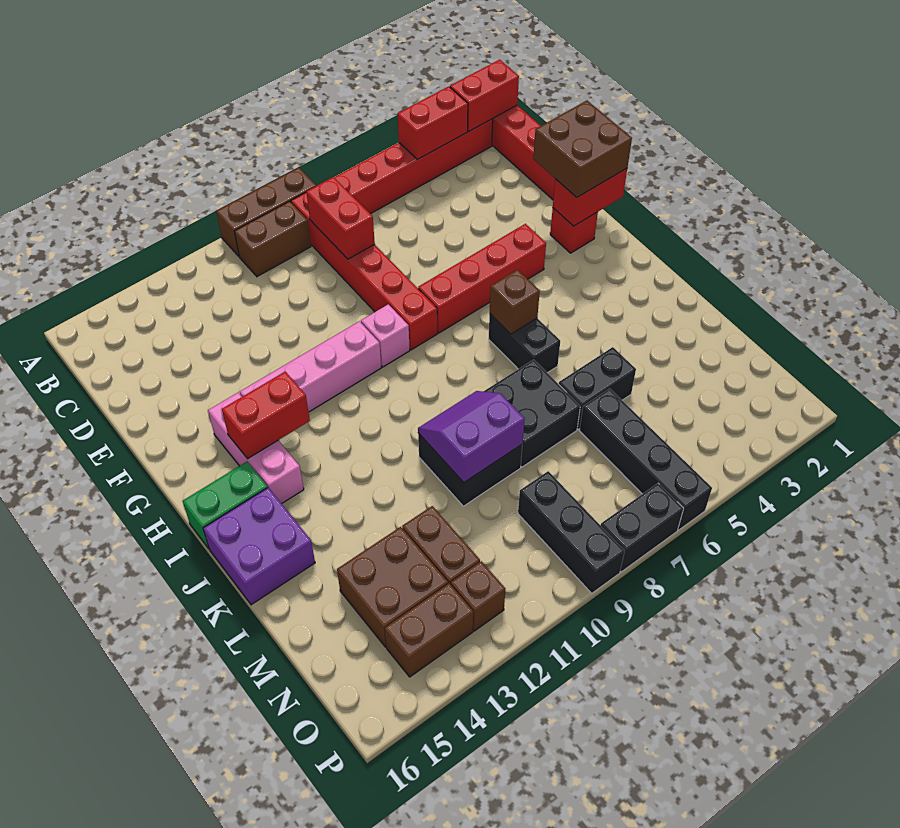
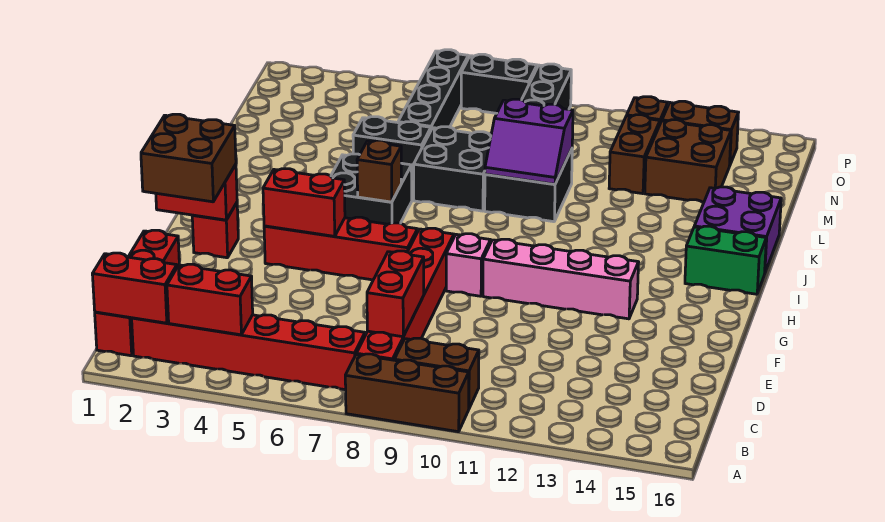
pink 1x3 brick [208,393,304,504] -> none
red 1x2 brick [222,372,310,459] -> red 1x2 brick moved to [263,169,345,236]
black 1x2 brick [489,314,560,373] -> black 2x2 brick [331,154,412,224]

